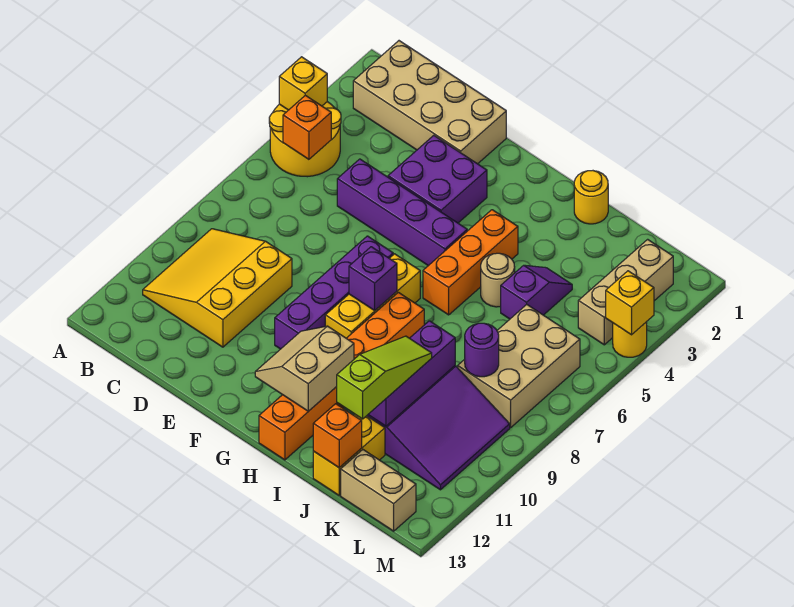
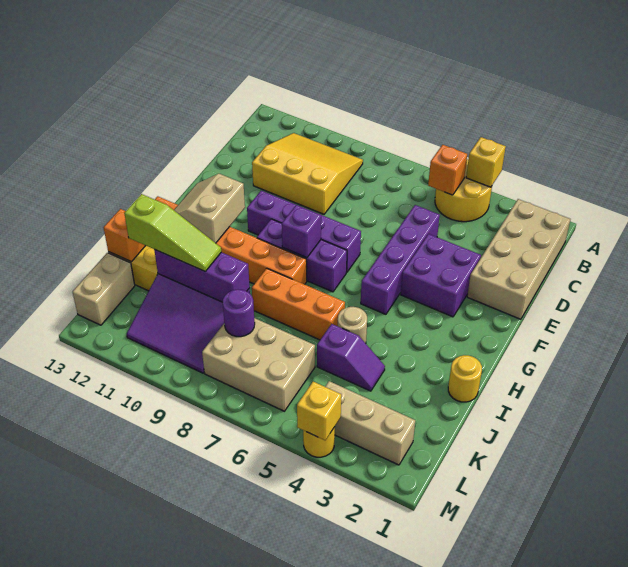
yellow 1x3 brick [325,254,420,338] -> purple 1x3 brick [257,219,347,292]
tan 2x2 slope [255,326,354,411] -> tan 2x2 slope turned to [174,174,245,243]
orange 1x3 brick [423,210,518,315] -> orange 1x3 brick moved to [252,268,345,340]

